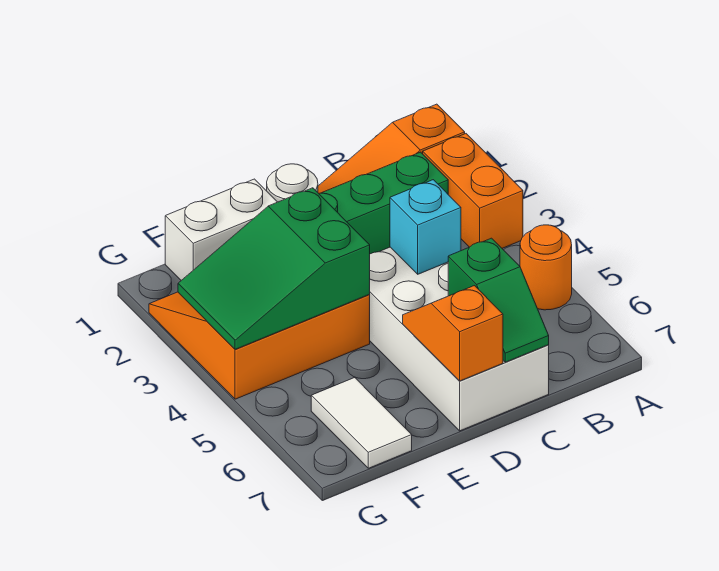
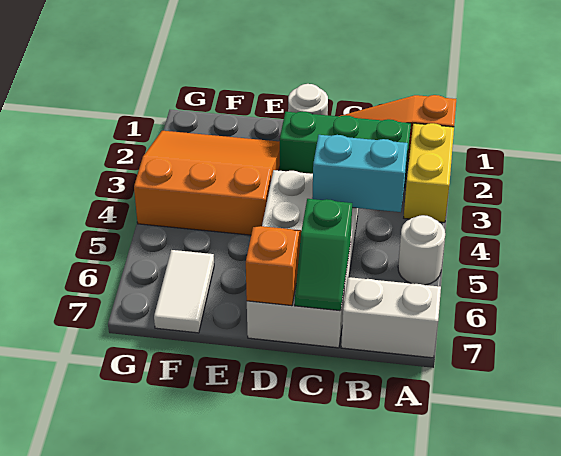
orange 1x2 brick [423,134,523,248] -> yellow 1x2 brick [404,123,454,222]
orange 1x1 round brick [520,225,572,310] -> white 1x1 round brick [398,215,445,285]
cyan 1x1 brick [390,180,461,274] -> cyan 1x2 brick [312,135,408,212]
white 1x2 brick [165,179,277,280] -> white 1x2 brick moved to [341,277,441,358]
green 2x3 slope [178,188,370,349] -> none

